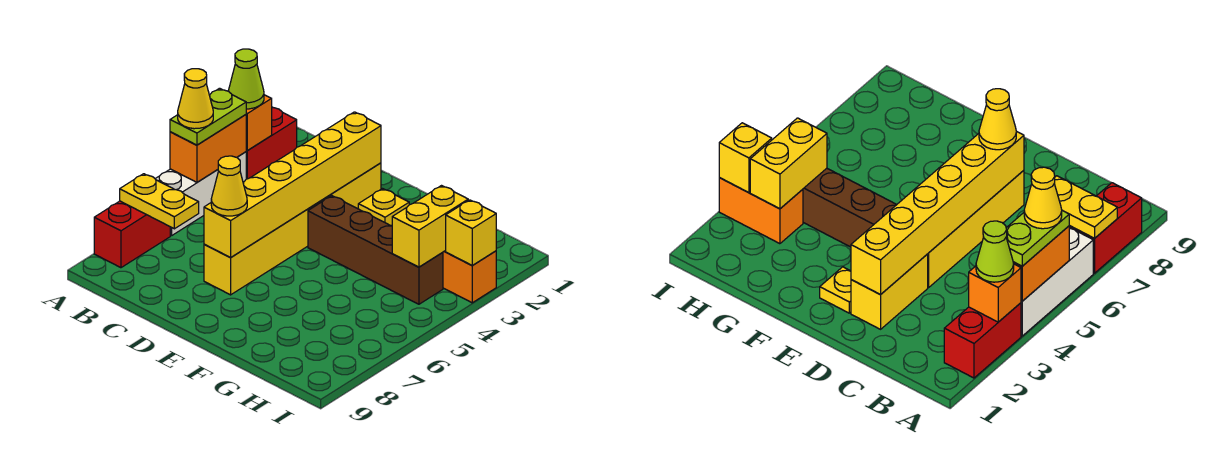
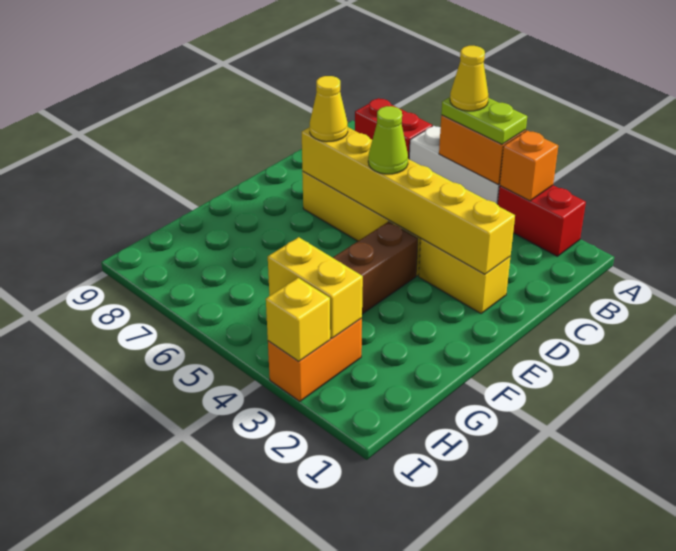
lime 1x1 cone [228,49,264,109] -> lime 1x1 cone moved to [368,106,408,174]
yellow 1x2 plate [120,174,199,229] -> none
yellow 1x1 plate [358,189,409,226] -> none

